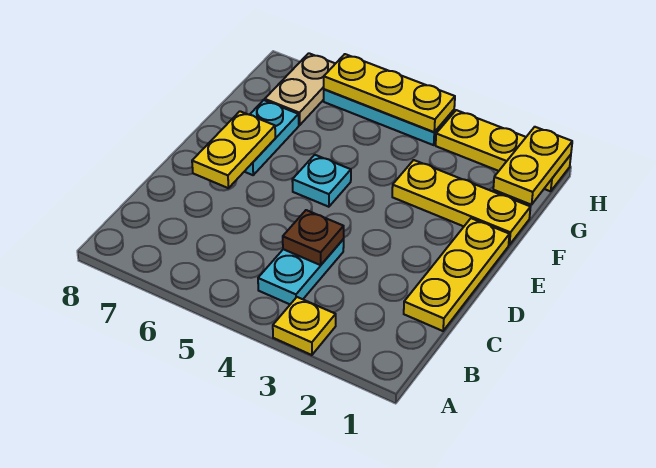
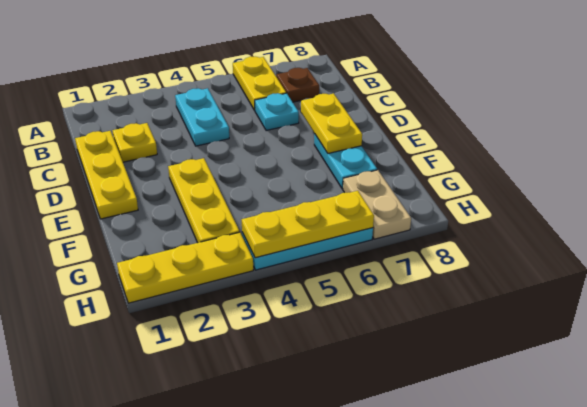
yellow 1x1 plate [273,297,336,355] -> yellow 1x1 plate moved to [112,123,157,162]
brown 1x1 plate [283,210,344,265] -> brown 1x1 plate moved to [276,68,319,102]
cyan 1x1 plate [292,155,351,207] -> cyan 1x1 plate moved to [255,93,299,131]
yellow 1x3 plate [392,160,530,245] -> yellow 1x3 plate turned to [168,158,240,243]
yellow 1x2 plate [493,127,572,205] -> yellow 1x2 plate moved to [233,57,286,110]

